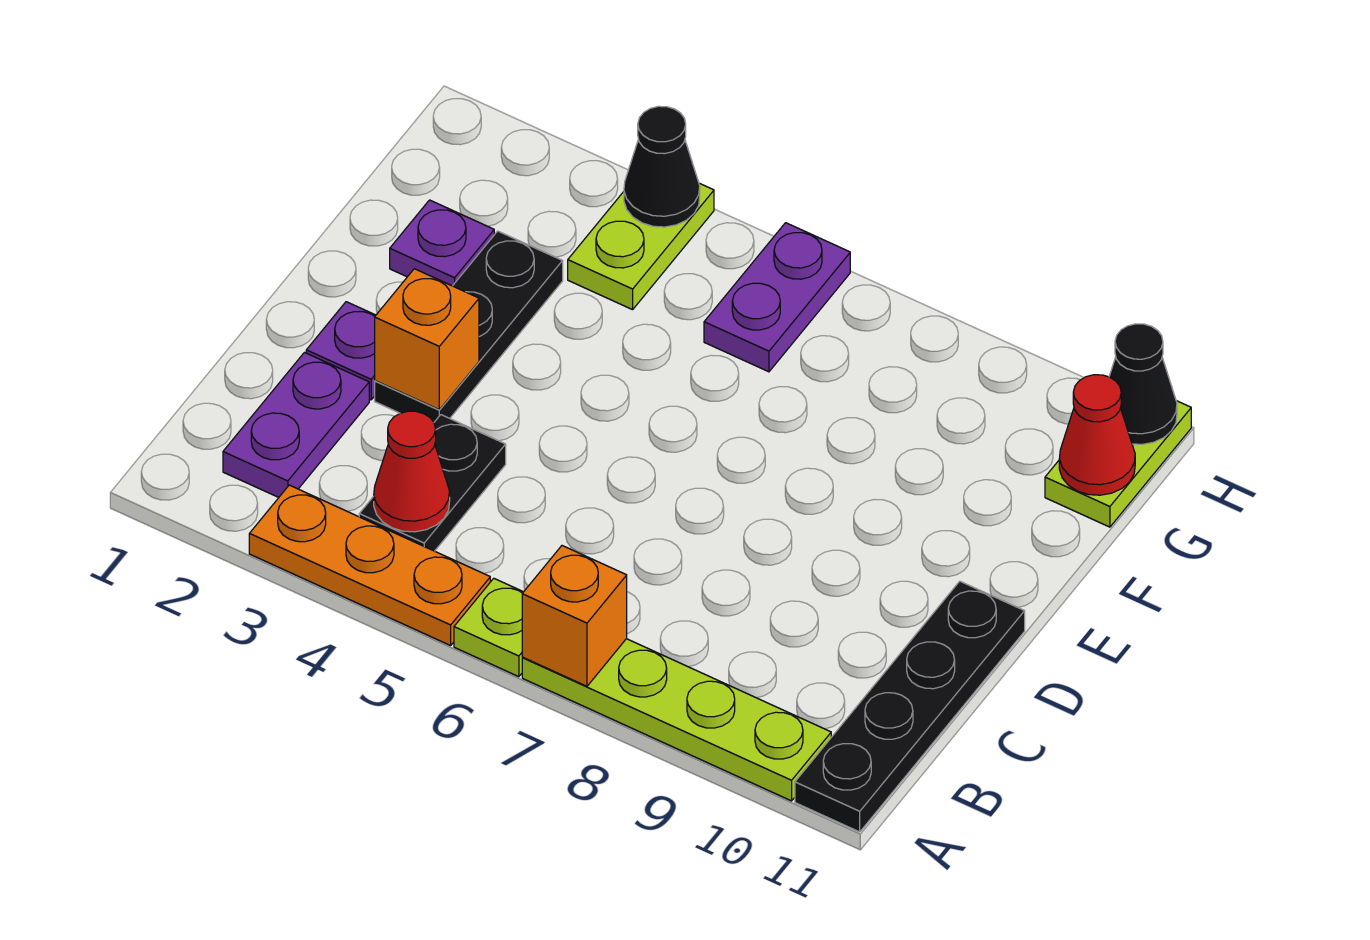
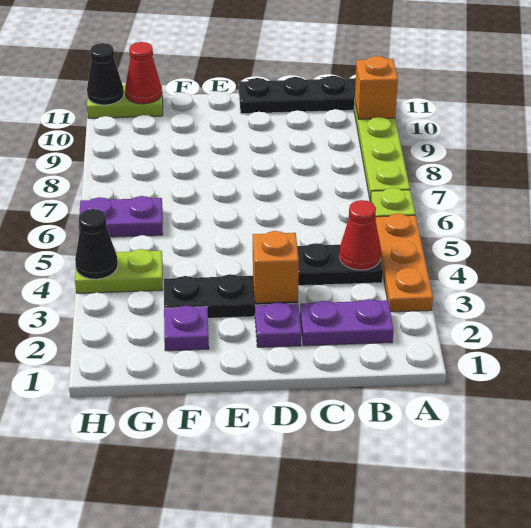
orange 1x1 brick [522,546,627,686] -> orange 1x1 brick moved to [355,56,398,119]

